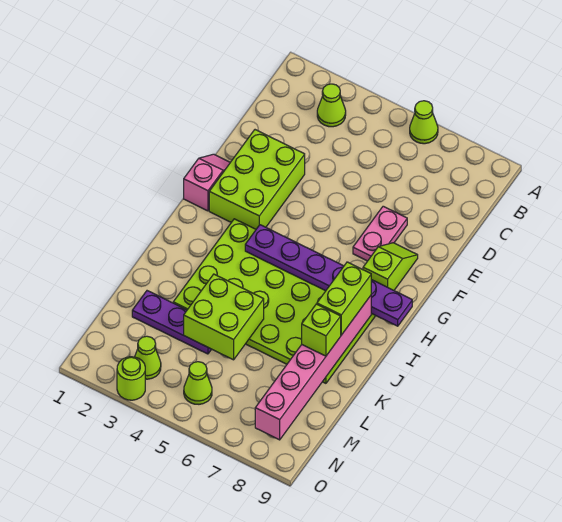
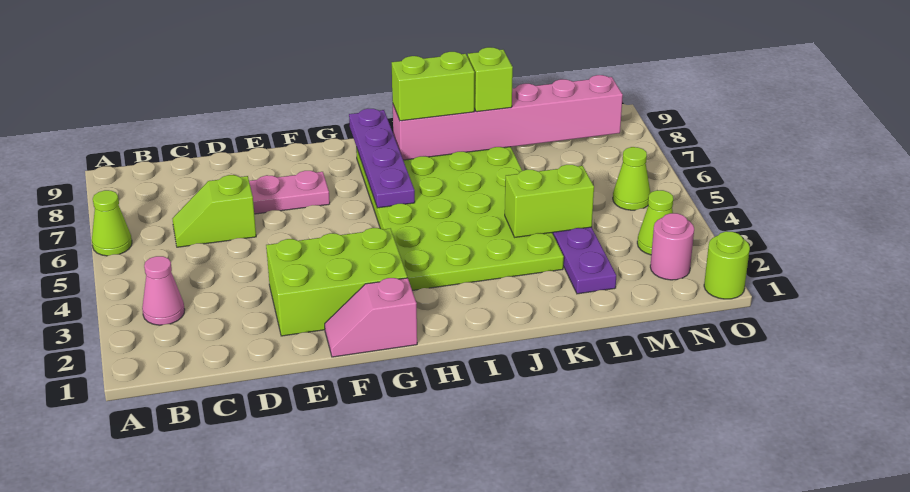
lime 1x1 cone [317,84,346,127] -> pink 1x1 cone [142,256,185,325]
lime 1x2 slope [363,243,418,290] -> lime 1x2 slope moved to [172,175,256,247]
purple 1x6 plate [245,225,412,326] -> purple 1x4 plate [349,109,415,208]
lime 2x2 brick [184,274,264,360] -> lime 1x2 brick [505,165,594,237]
none -> pink 1x1 round brick [650,213,694,280]
lime 1x1 round brick [117,357,145,400] -> lime 1x1 round brick moved to [704,231,750,299]

